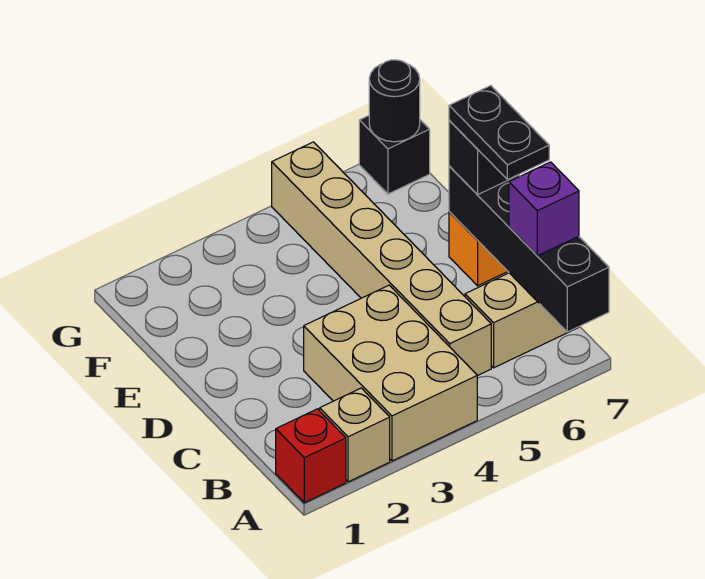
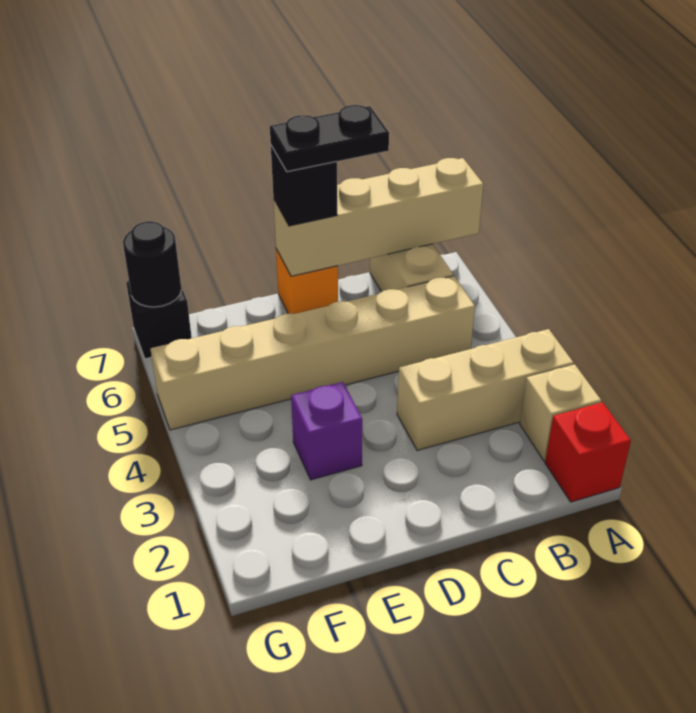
tan 2x3 brick [304,285,477,461] -> tan 1x3 brick [397,329,574,450]
black 1x4 brick [449,166,609,332] -> tan 1x4 brick [273,158,483,276]
purple 1x1 brick [509,162,579,256] -> purple 1x1 brick moved to [291,382,362,480]

